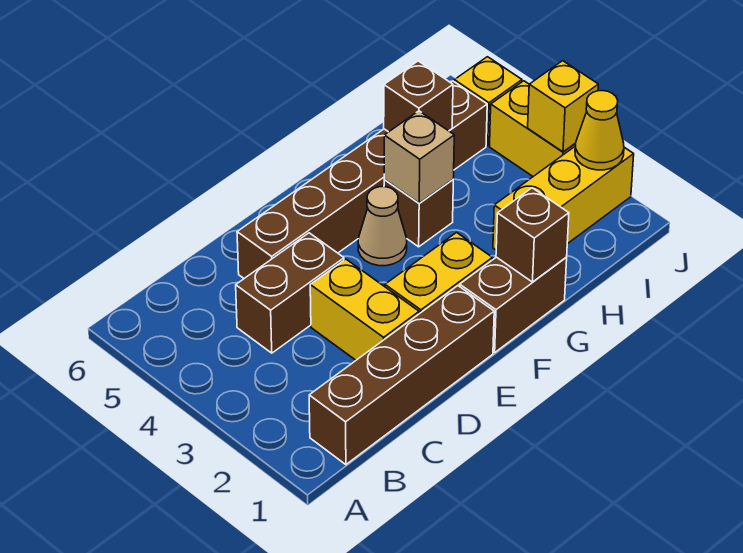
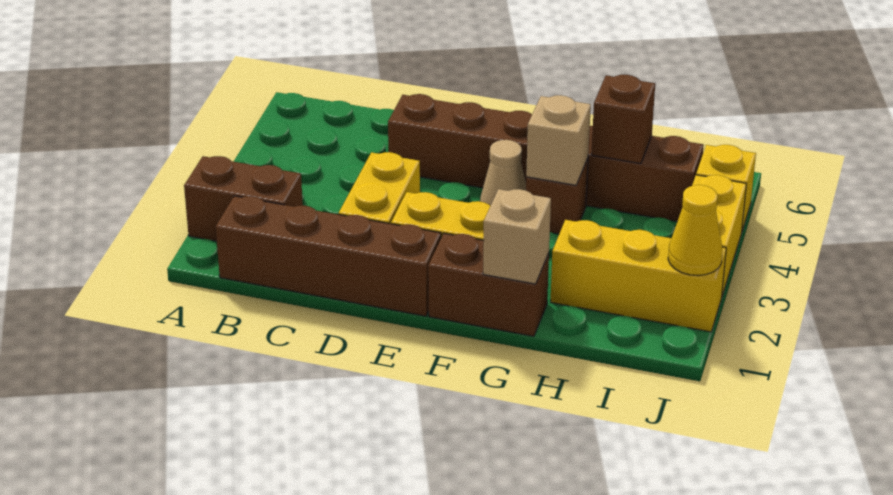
brown 1x2 brick [236,233,344,353] -> brown 1x2 brick moved to [184,156,303,241]
brown 1x1 brick [496,188,569,282] -> tan 1x1 brick [483,189,551,284]
yellow 1x1 brick [528,61,598,152] -> none

